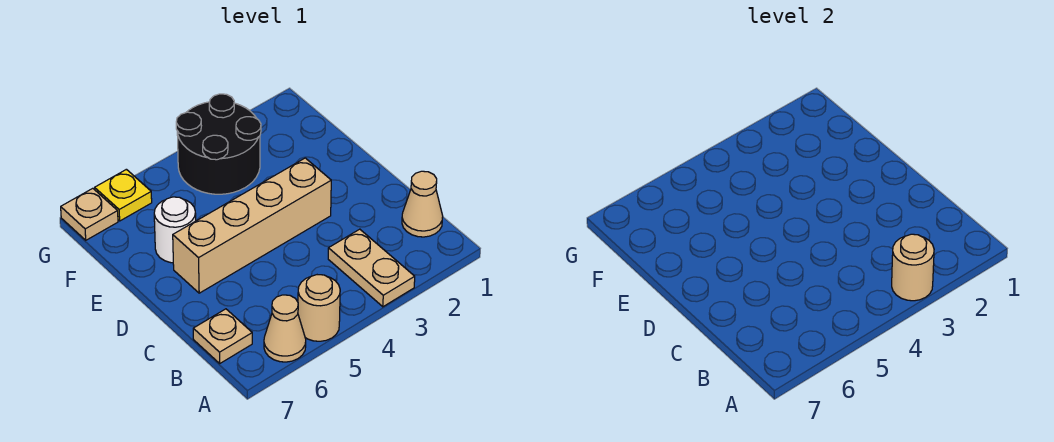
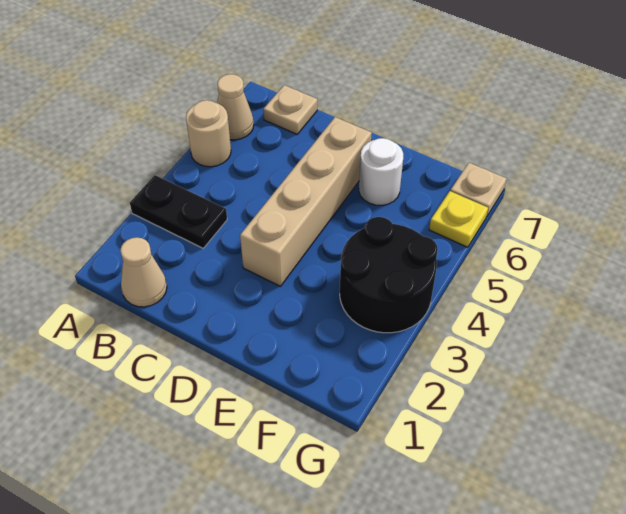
tan 1x2 plate [328,229,415,307] -> black 1x2 plate [130,175,227,248]
tan 1x1 round brick [892,234,934,301] -> none

